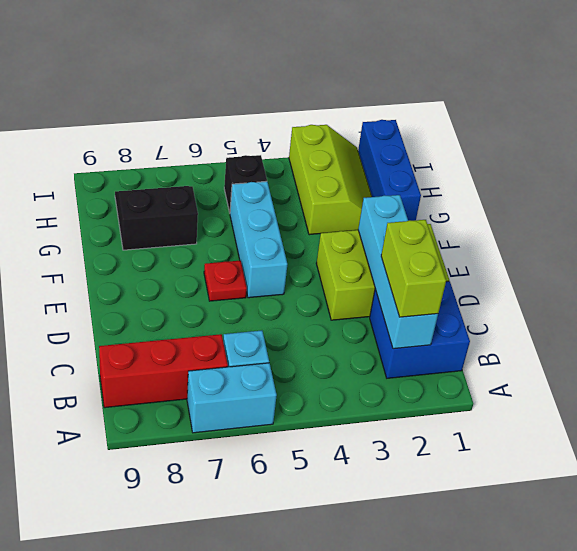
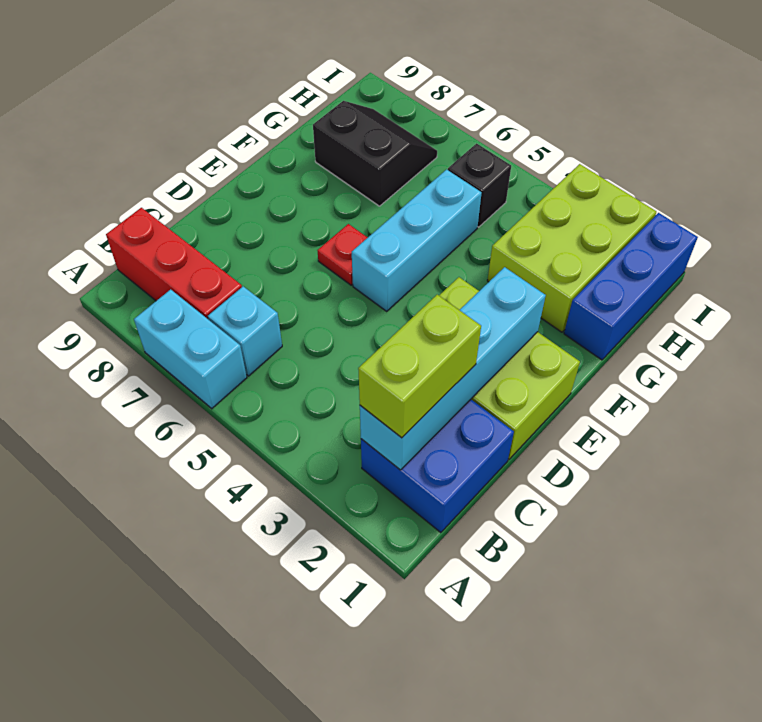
lime 2x3 slope [289,125,372,235] -> lime 2x3 brick [487,164,656,332]

